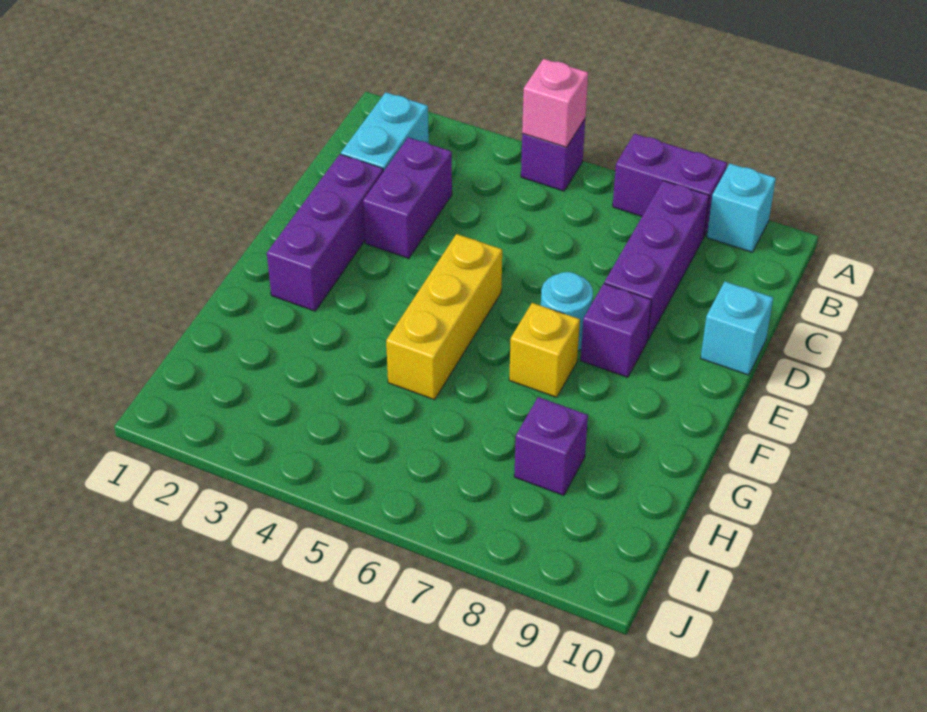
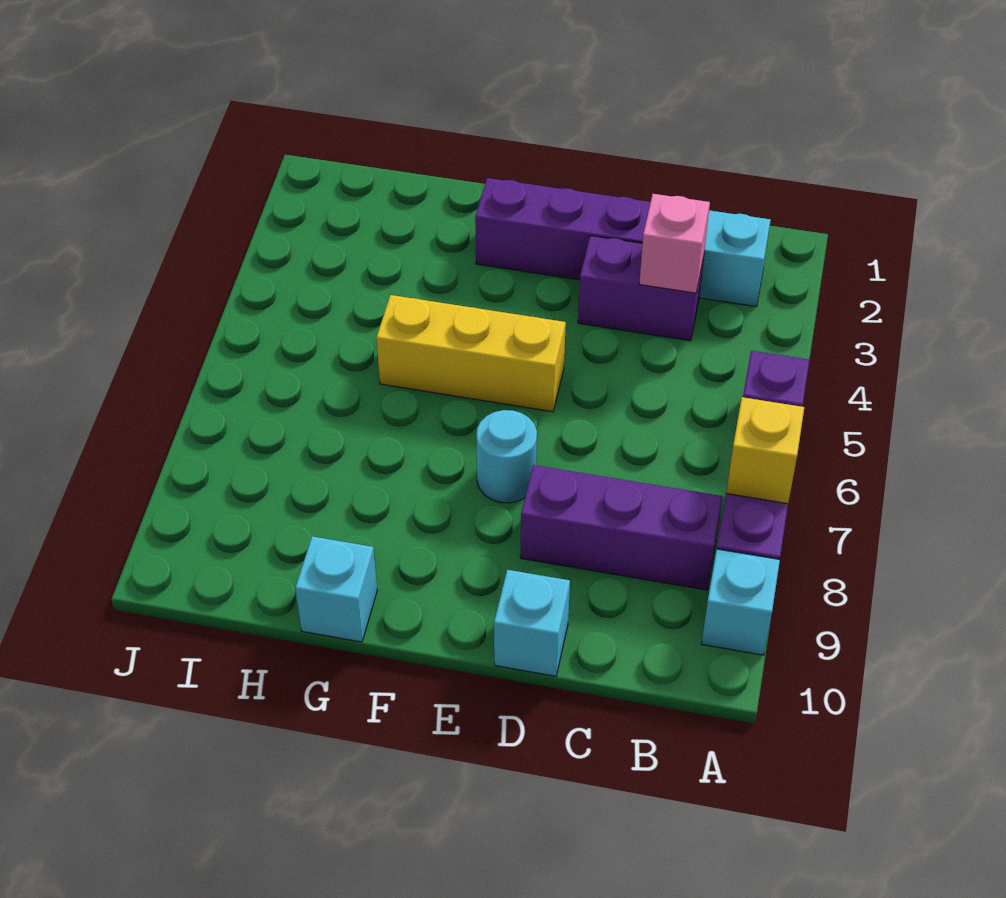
pink 1x1 brick [522,59,588,147] -> pink 1x1 brick moved to [639,194,710,293]
purple 1x1 brick [581,284,652,377] -> none
yellow 1x1 brick [509,303,580,397] -> yellow 1x1 brick moved to [726,397,804,504]
none -> cyan 1x1 brick [295,536,377,642]
purple 1x1 brick [514,397,588,495] -> none

